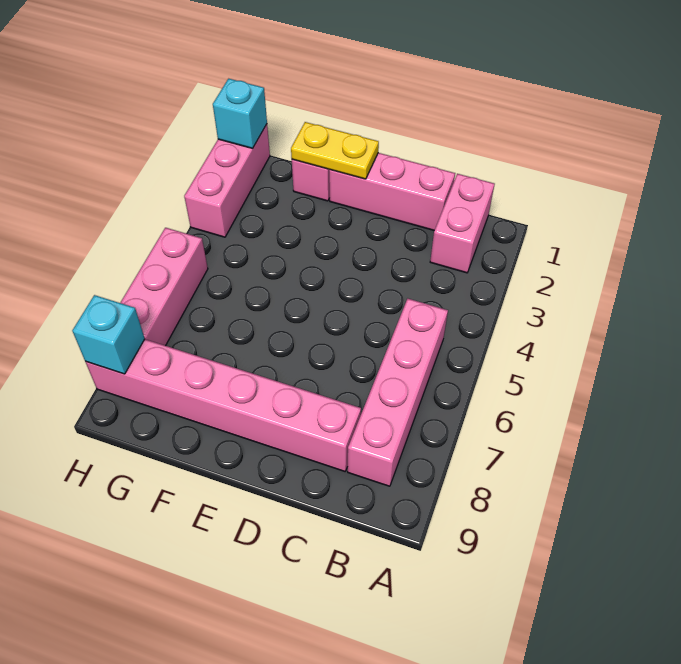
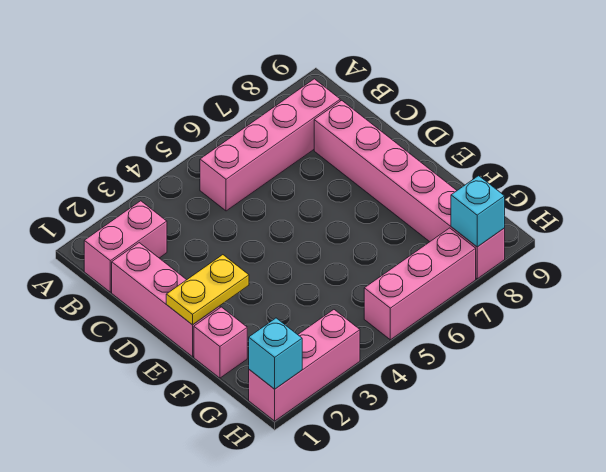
yellow 1x2 plate [291,122,379,179] -> yellow 1x2 plate turned to [166,255,249,325]

